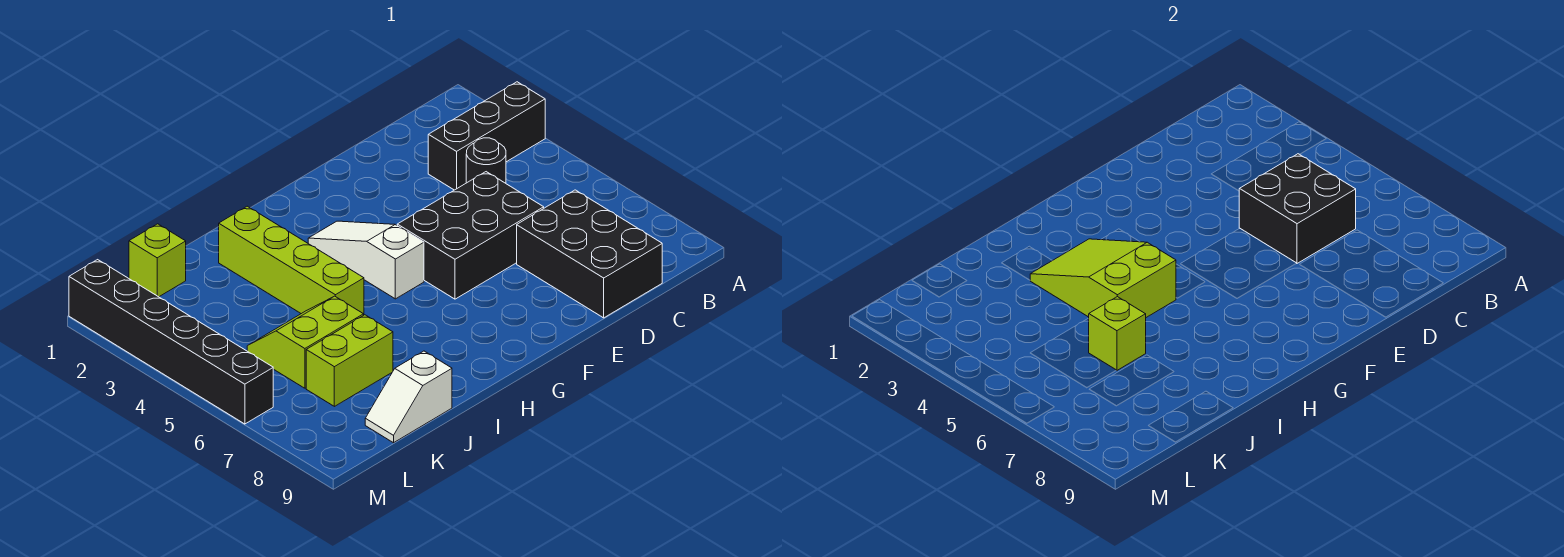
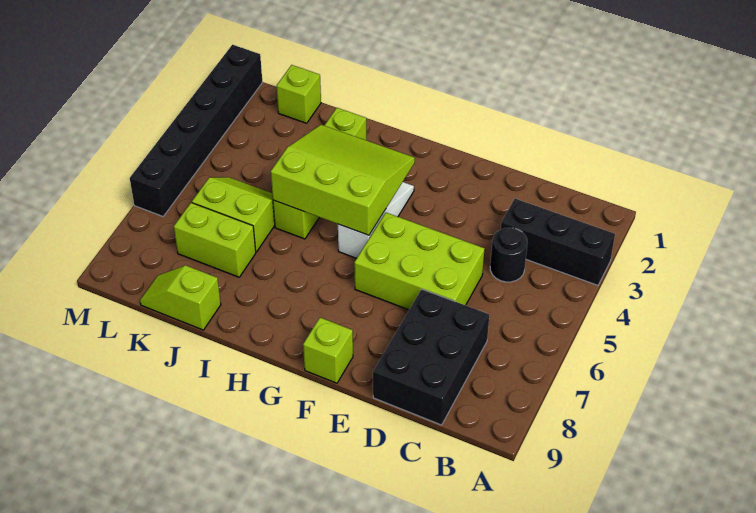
black 2x2 brick [1239,154,1356,263] -> none
black 2x3 brick [397,172,544,299] -> lime 2x3 brick [354,213,484,310]
lime 2x3 slope [1030,239,1176,317] -> lime 3x3 slope [271,125,415,235]
lime 1x1 brick [1089,297,1146,370] -> lime 1x1 brick moved to [303,318,353,383]
white 1x2 slope [365,351,452,443] -> lime 1x2 slope [140,265,221,330]

